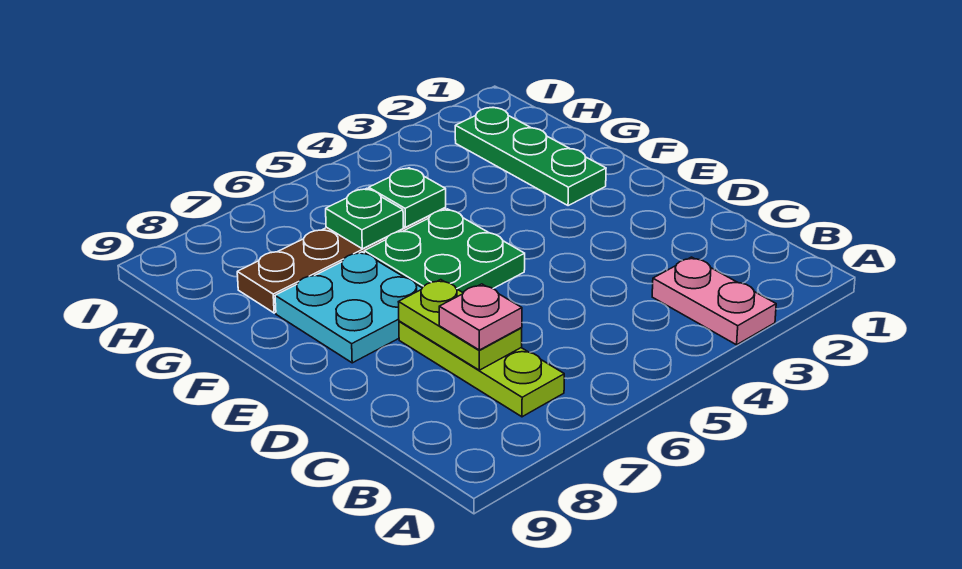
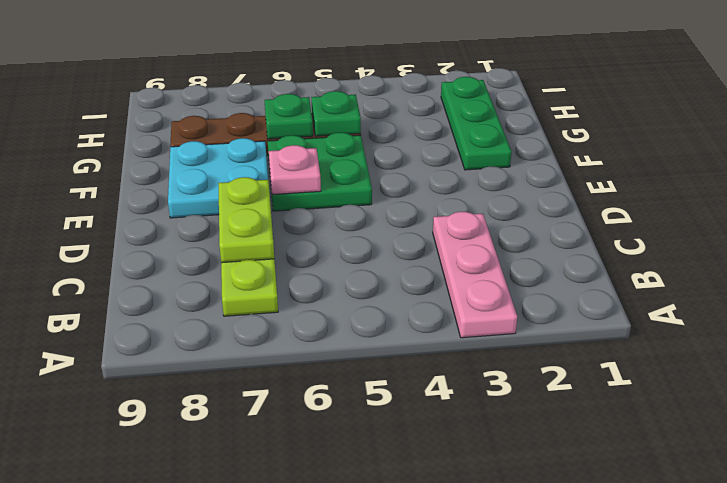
pink 1x2 plate [652,257,776,345] -> pink 1x3 plate [433,212,517,338]
pink 1x1 plate [439,284,522,350] -> pink 1x1 plate moved to [268,145,321,195]

